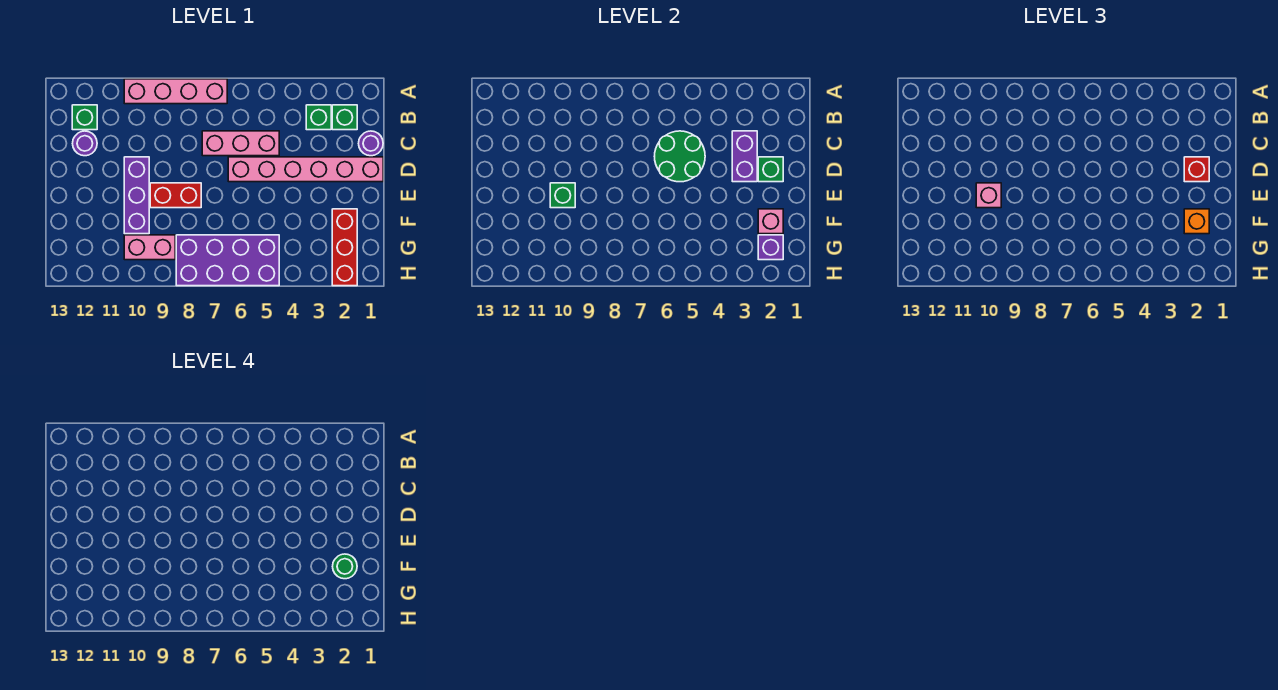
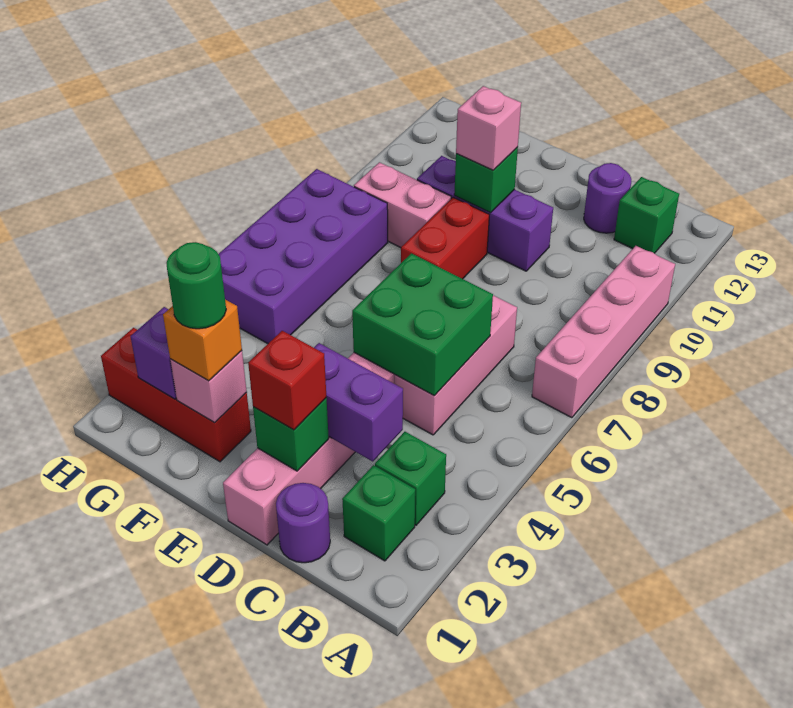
green 2x2 round brick [654,131,705,182] -> green 2x2 brick [352,253,493,396]
pink 1x2 brick [124,235,175,260] -> pink 1x2 brick turned to [354,162,451,248]

